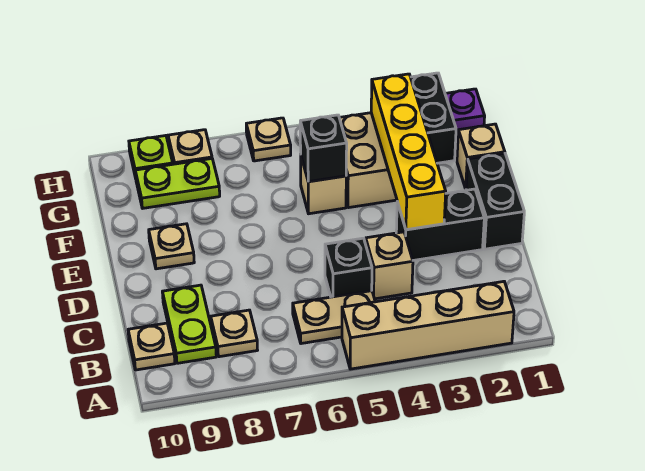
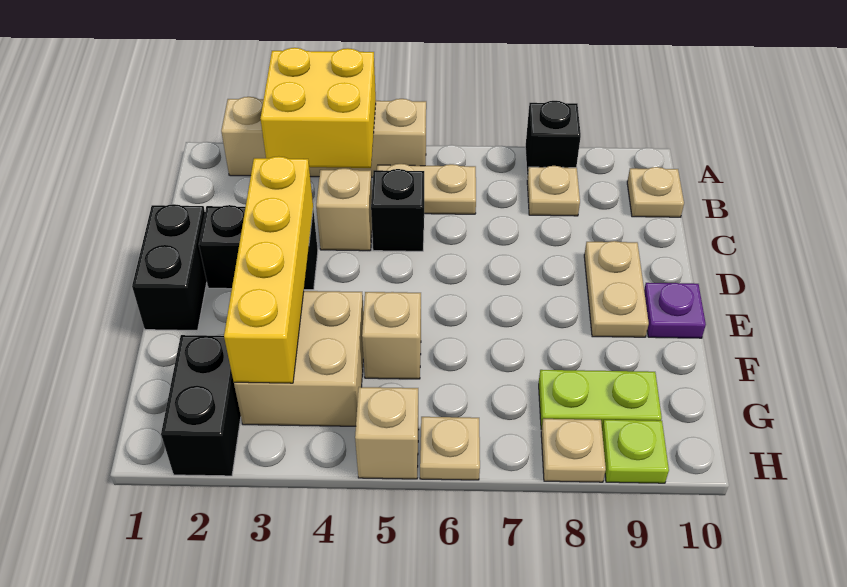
none -> yellow 2x2 brick [260,48,376,168]
lime 1x2 plate [162,285,216,363] -> none
tan 1x1 plate [149,224,194,269] -> tan 1x2 plate [584,241,649,337]
tan 1x1 brick [457,124,505,189] -> tan 1x1 brick moved to [355,387,419,479]
black 1x1 brick [300,115,347,182] -> black 1x1 brick moved to [525,101,581,179]
purple 1x1 plate [445,89,485,130] -> purple 1x1 plate moved to [644,283,706,338]

